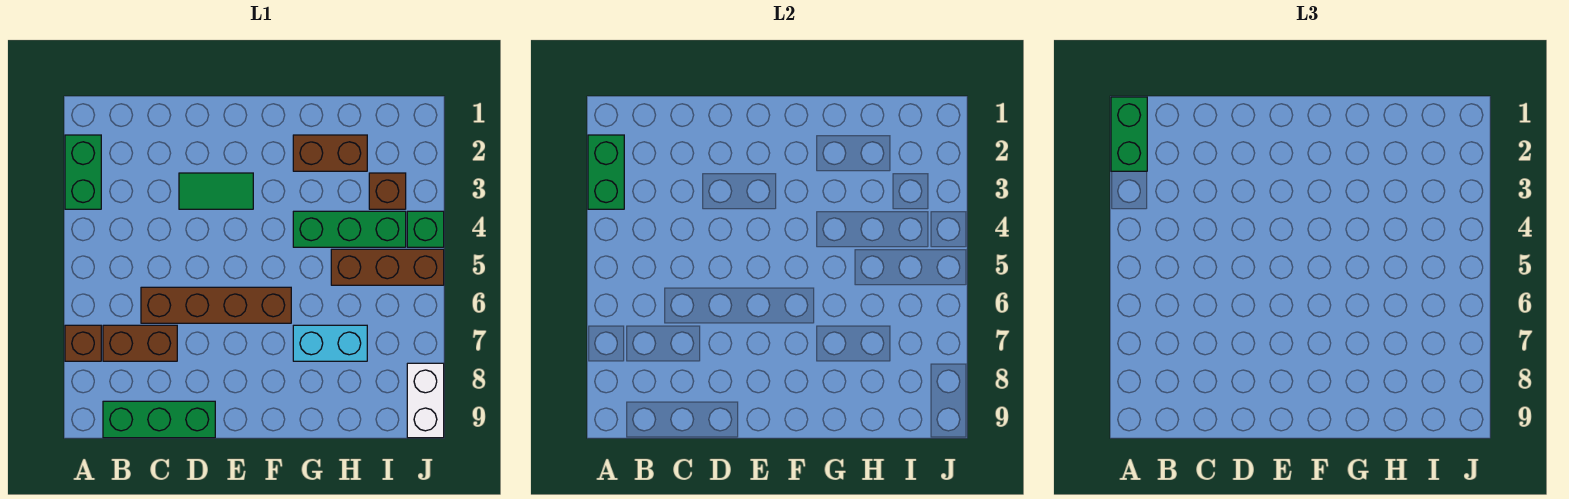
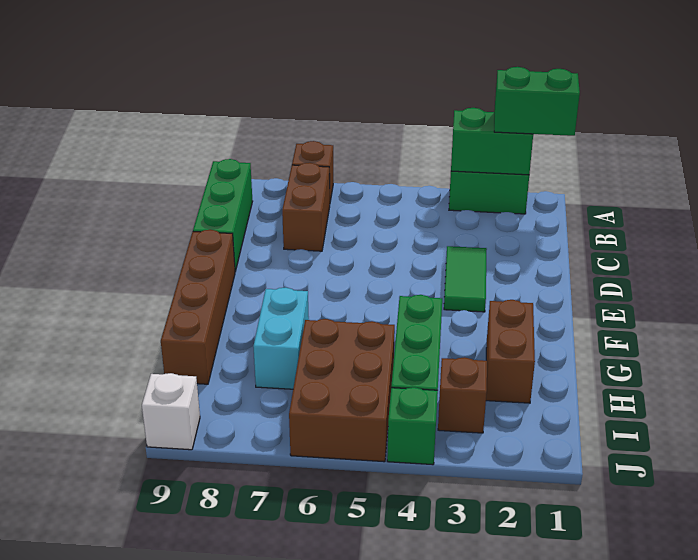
brown 1x4 brick [141,287,291,323] -> brown 1x4 brick moved to [161,230,235,384]
brown 1x3 brick [331,249,444,285] -> brown 2x3 brick [289,319,395,462]
white 1x2 brick [407,363,444,438] -> white 1x1 brick [142,373,200,450]

